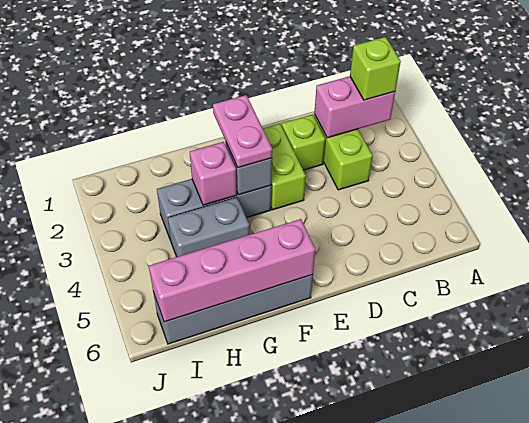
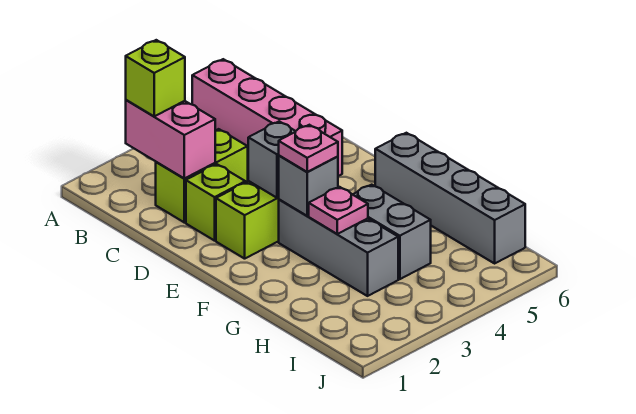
none -> grey 1x1 brick [248,121,296,198]
pink 1x2 plate [213,95,272,168] -> pink 1x1 plate [279,125,338,172]
pink 1x4 brick [149,219,315,322] -> pink 1x4 brick moved to [192,59,342,176]
pink 1x1 brick [190,142,237,205] -> pink 1x1 plate [309,187,368,234]

